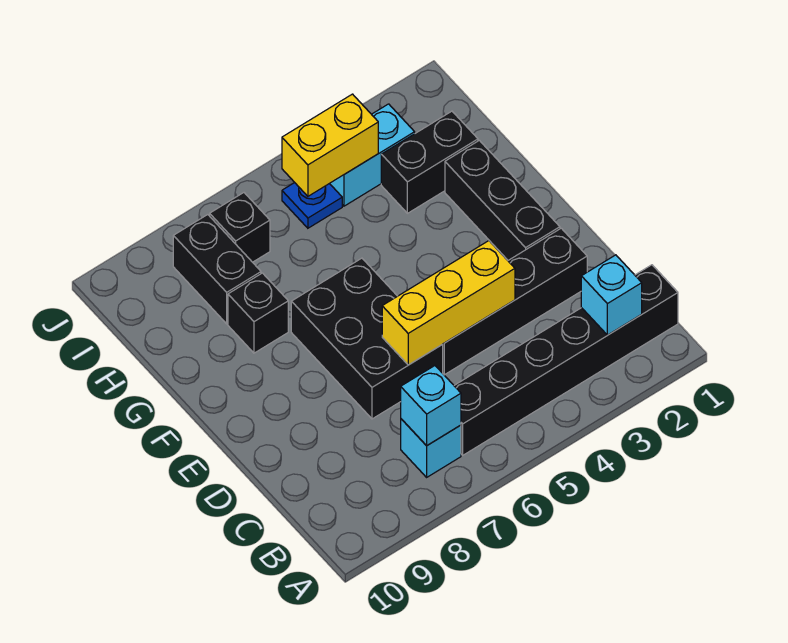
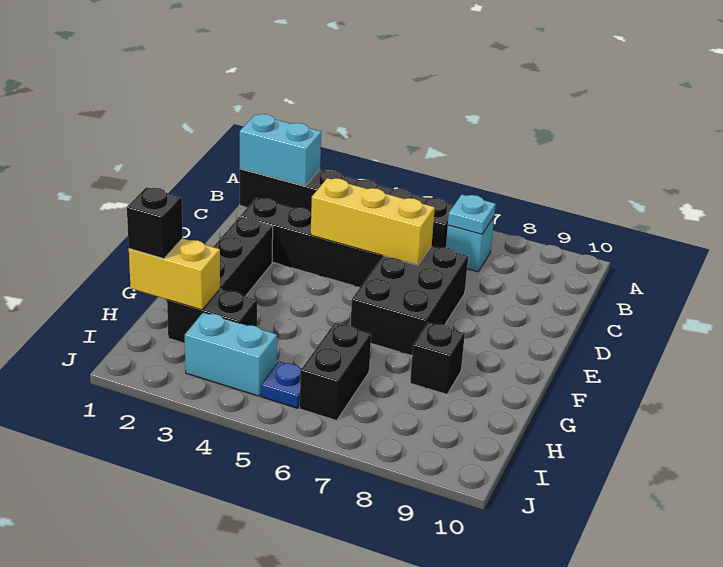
cyan 1x1 brick [581,255,642,335] -> cyan 1x2 brick [240,114,321,186]
cyan 1x1 brick [401,366,461,446] -> cyan 1x1 plate [448,195,496,234]
black 1x2 brick [173,215,261,324] -> black 1x2 brick moved to [300,323,371,420]
yellow 1x2 brick [282,94,378,196] -> yellow 1x2 brick moved to [129,238,220,310]
black 1x1 brick [210,193,270,262] -> black 1x1 brick moved to [127,187,183,259]

